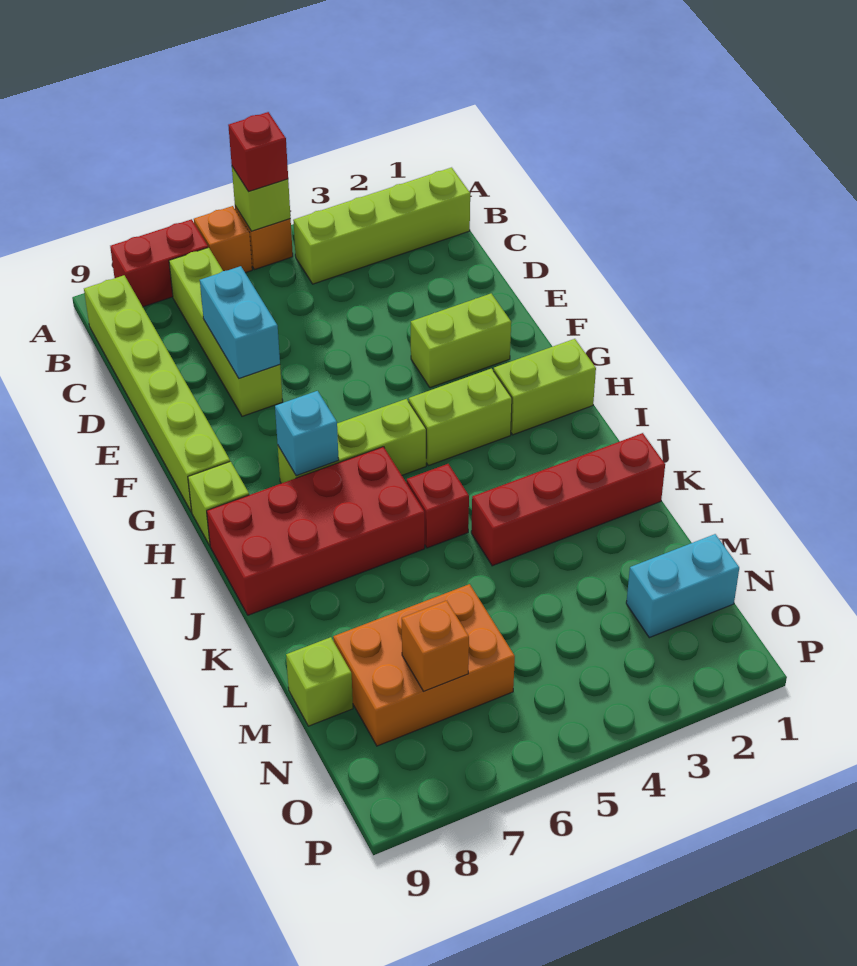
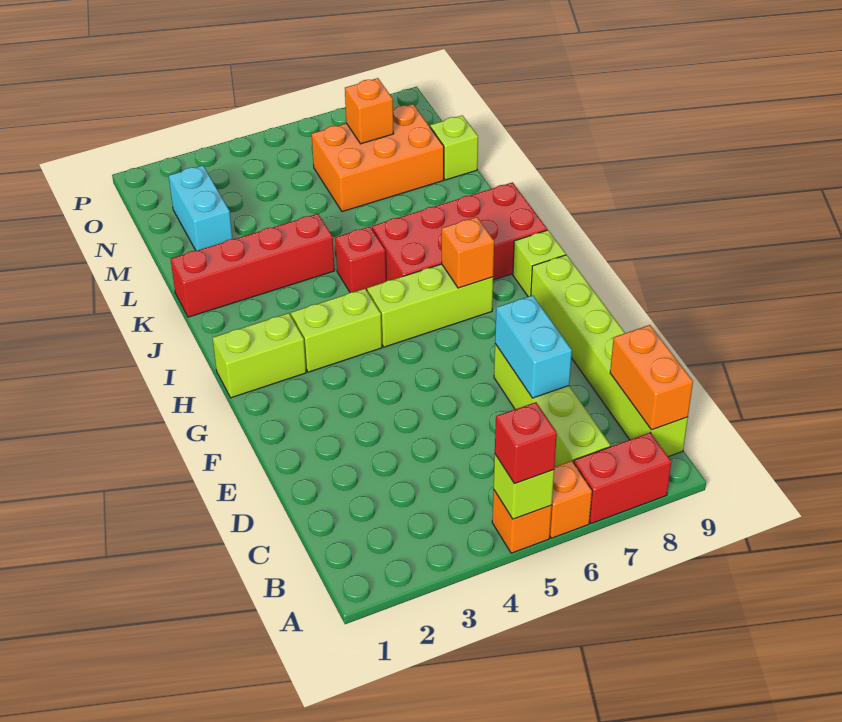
lime 1x4 brick [293,167,470,284] -> none
none -> orange 1x2 brick [610,325,693,430]
lime 1x2 brick [411,294,511,388] -> none
cyan 1x1 brick [275,391,339,476] -> orange 1x1 brick [442,217,494,288]
cyan 1x2 brick [626,534,739,638] -> cyan 1x2 brick turned to [169,165,232,251]

